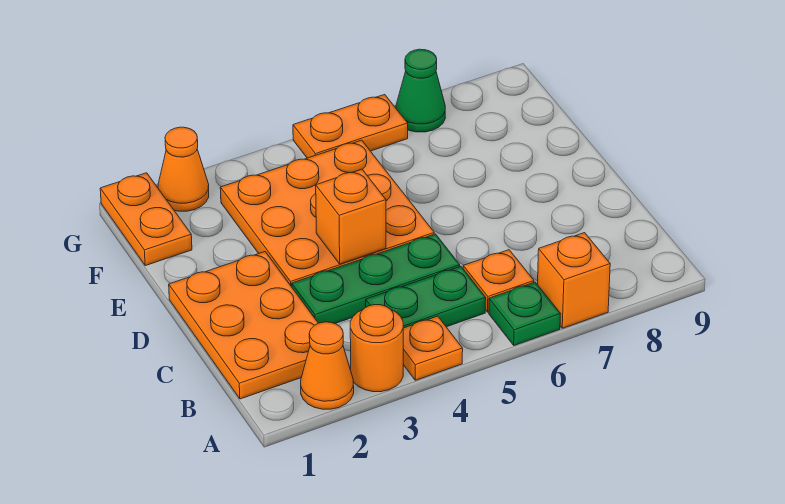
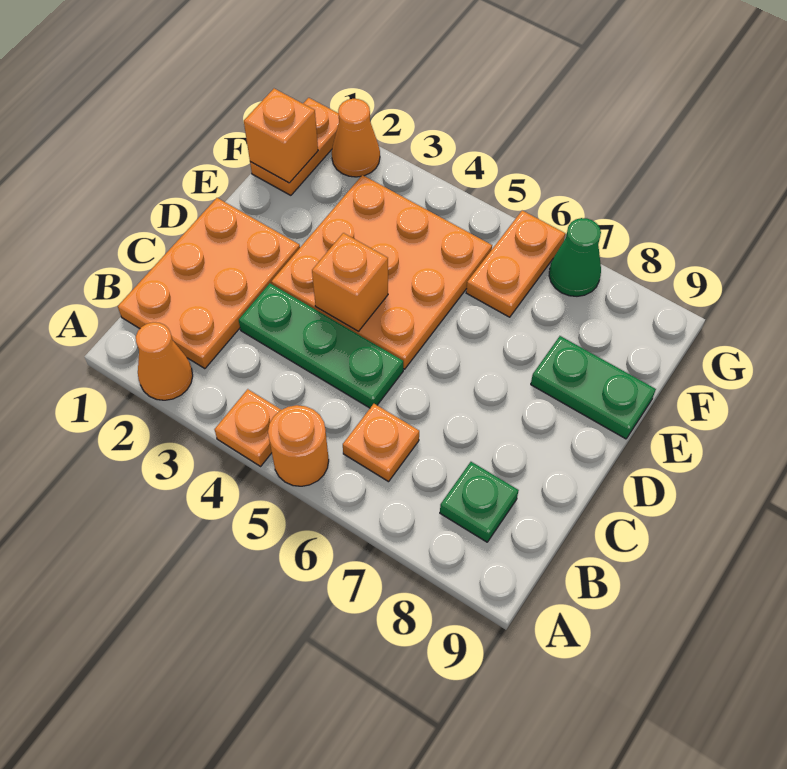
orange 1x1 round brick [350,305,403,392] -> orange 1x1 round brick moved to [268,405,329,486]
green 1x1 plate [489,282,560,345] -> green 1x1 plate moved to [440,462,519,542]
orange 1x1 brick [538,233,610,328] -> orange 1x1 brick moved to [244,89,318,183]
green 1x2 plate [366,266,486,328] -> green 1x2 plate moved to [531,336,656,439]
orange 1x2 plate [293,95,408,158] -> orange 1x2 plate turned to [466,211,565,317]

